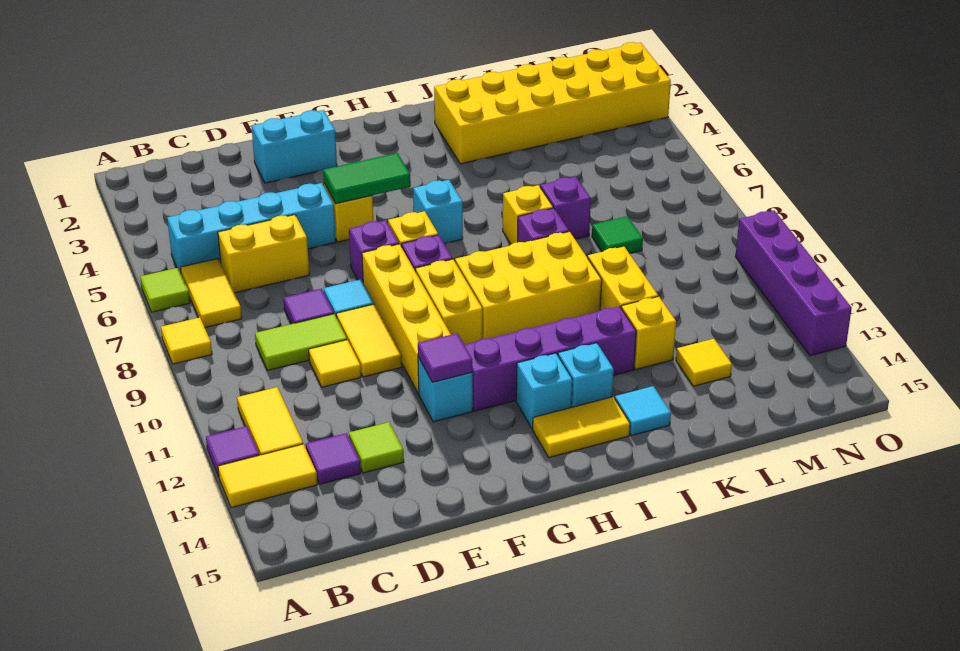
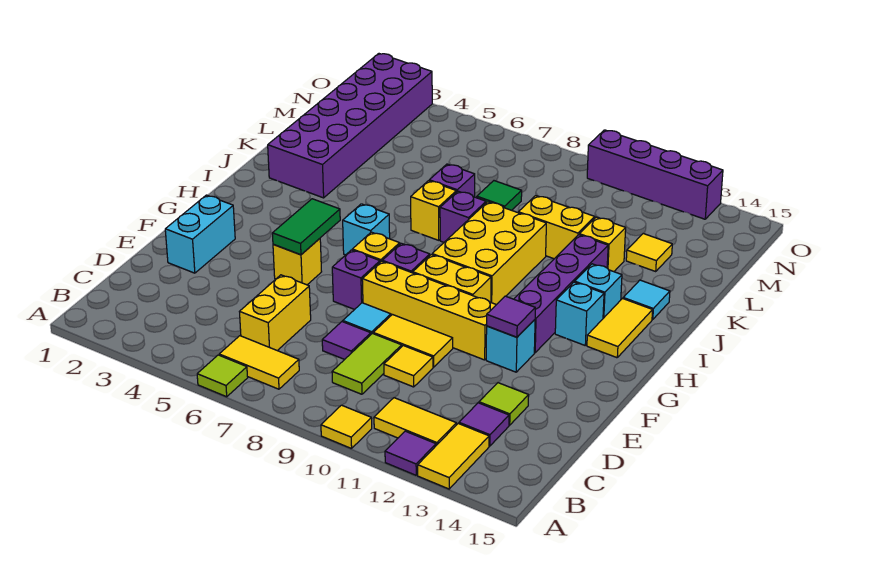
yellow 1x1 tile [161,317,212,364] -> yellow 1x1 tile moved to [321,405,372,449]
cyan 1x4 brick [167,183,336,272] -> none
yellow 2x6 brick [434,42,671,164] -> purple 2x6 brick [268,54,432,198]

